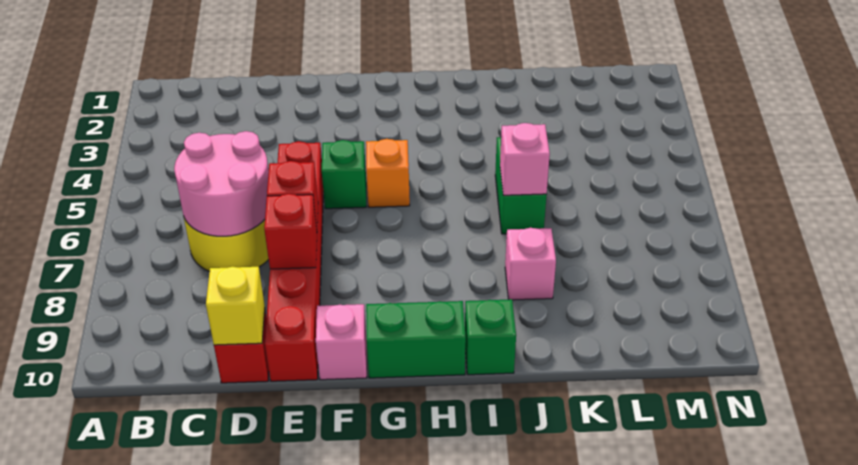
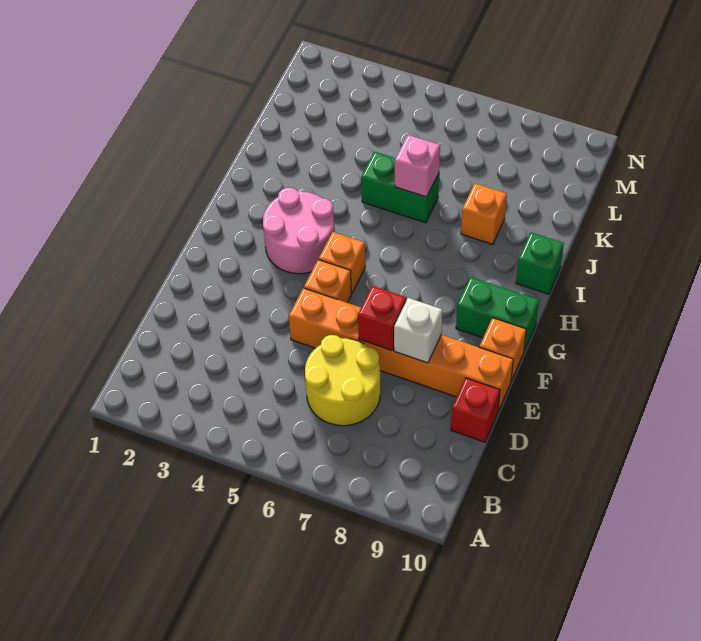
pink 2x2 round brick [174,131,269,236] -> pink 2x2 round brick moved to [263,187,335,274]
yellow 1x1 brick [206,267,265,345] -> none
red 1x6 brick [265,141,323,381] -> orange 1x6 brick [289,288,513,411]
red 1x1 brick [264,194,317,269] -> white 1x1 brick [394,298,442,363]
green 1x1 brick [322,140,366,209] -> orange 1x1 brick [304,260,351,303]
pink 1x1 brick [316,304,367,380] -> orange 1x1 brick [480,318,526,381]
green 1x2 brick [366,301,466,378] -> green 1x2 brick turned to [456,277,539,351]
pink 1x1 brick [505,228,556,300] -> orange 1x1 brick [461,183,507,244]

